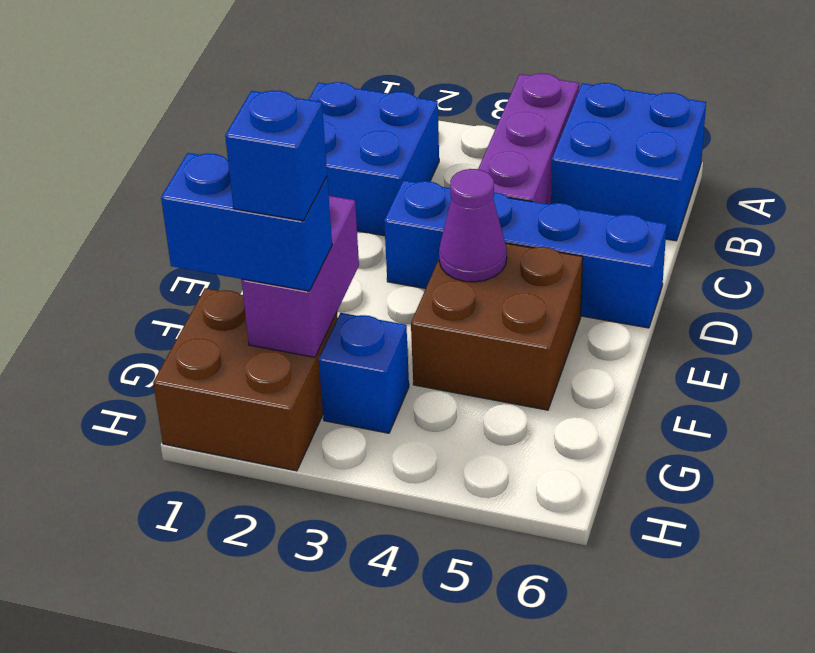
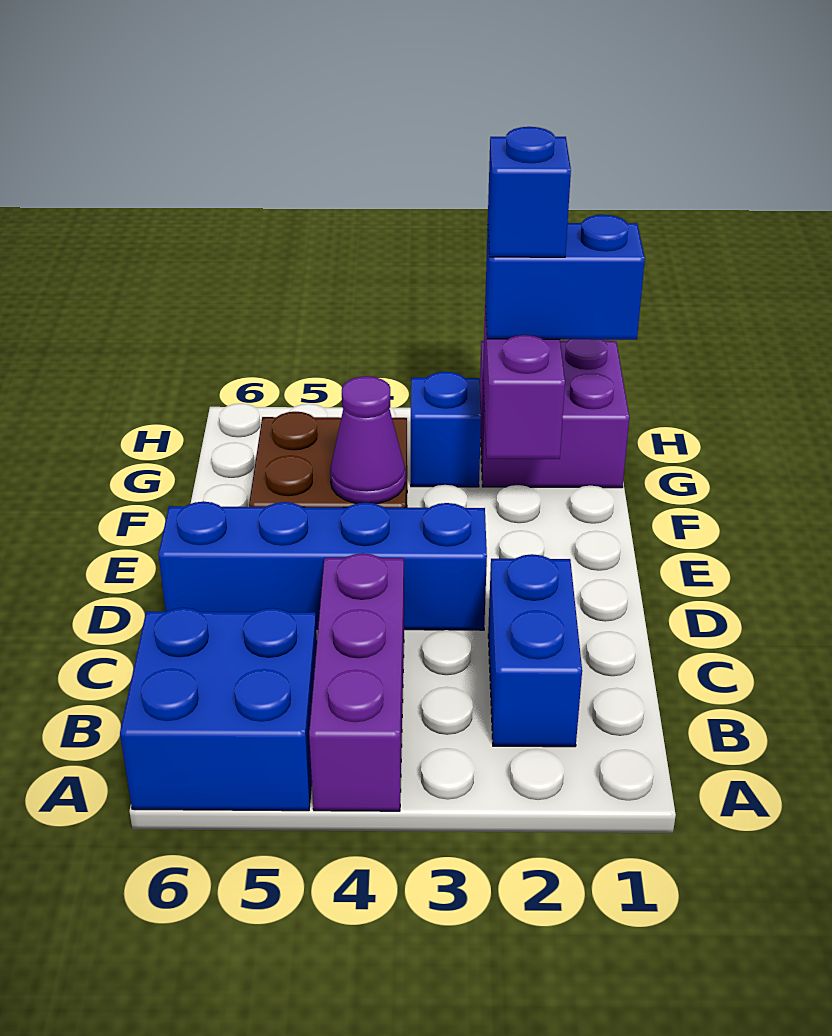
blue 2x2 brick [309,82,439,236] -> blue 1x2 brick [488,554,582,747]
brown 2x2 brick [153,288,338,471] -> purple 2x2 brick [480,339,629,488]

